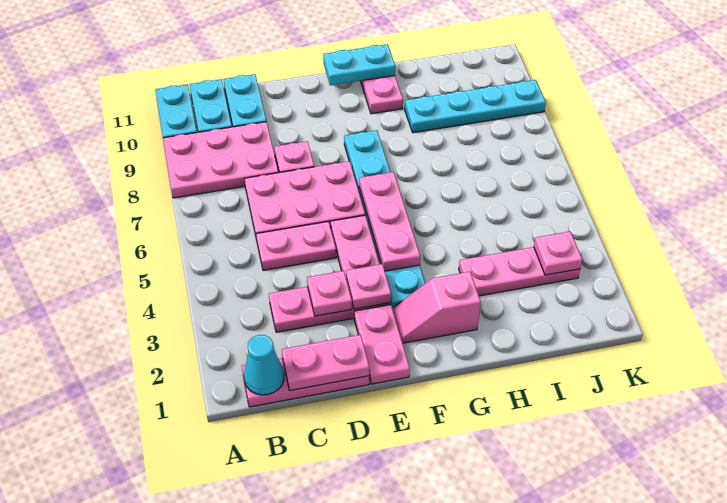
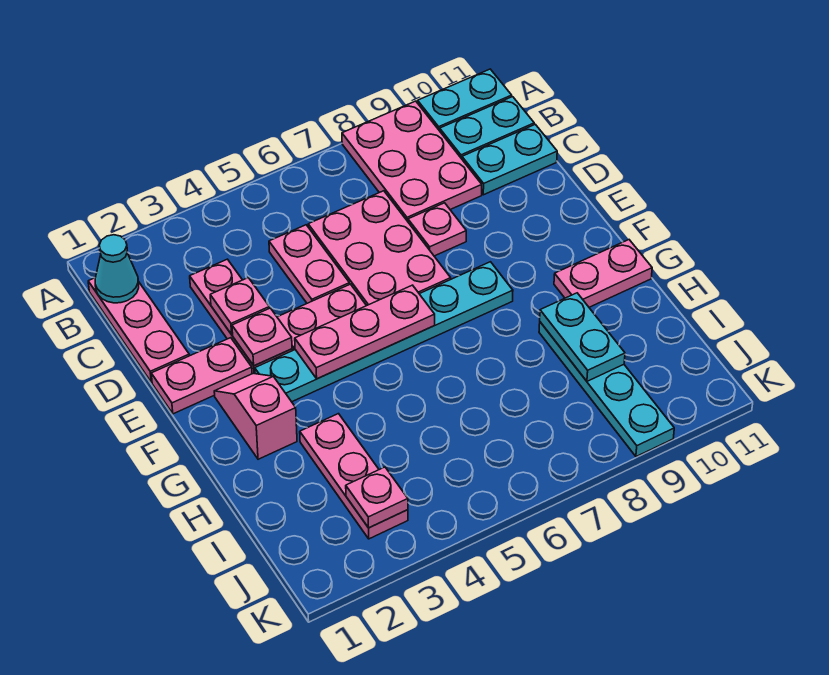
pink 1x2 plate [282,335,369,391] -> none
cyan 1x2 plate [323,44,395,85] -> cyan 1x2 plate moved to [540,293,625,381]

